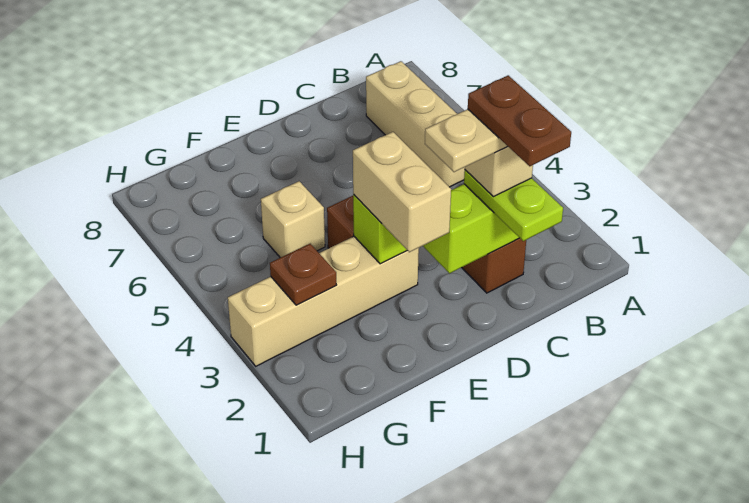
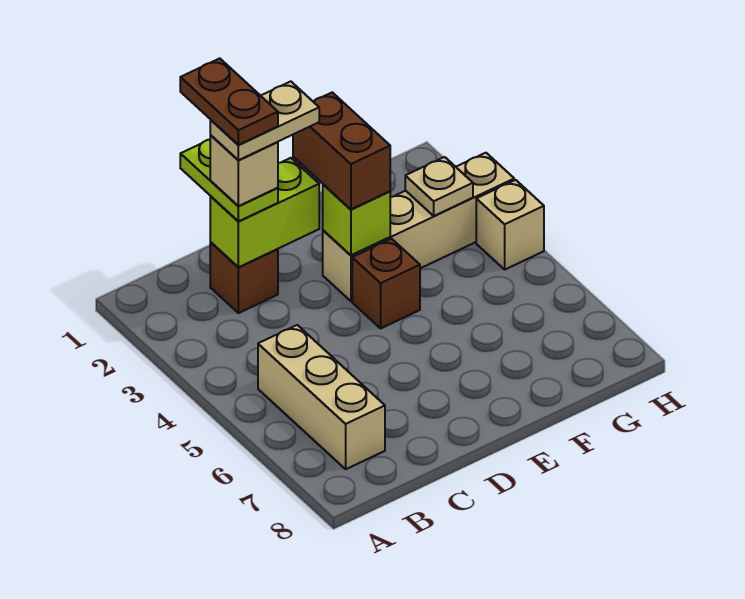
tan 1x2 brick [353,132,451,252] -> brown 1x2 brick [293,92,390,209]
tan 1x1 brick [261,181,325,258] -> tan 1x1 brick moved to [476,180,544,269]
brown 1x1 plate [270,244,336,305] -> tan 1x1 plate [405,157,473,216]

